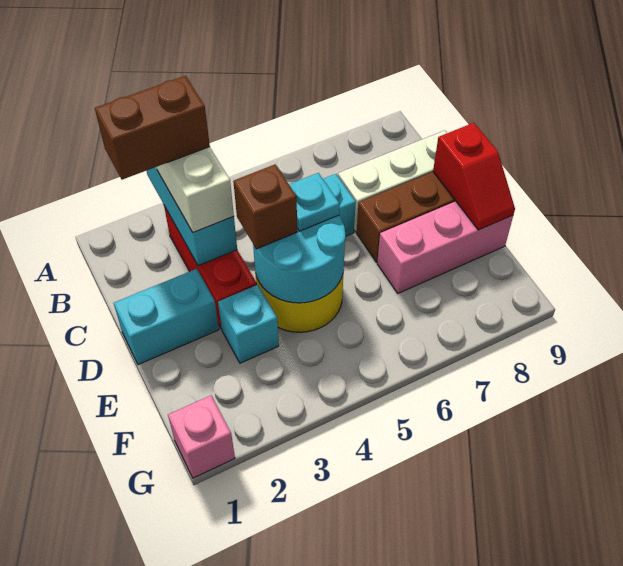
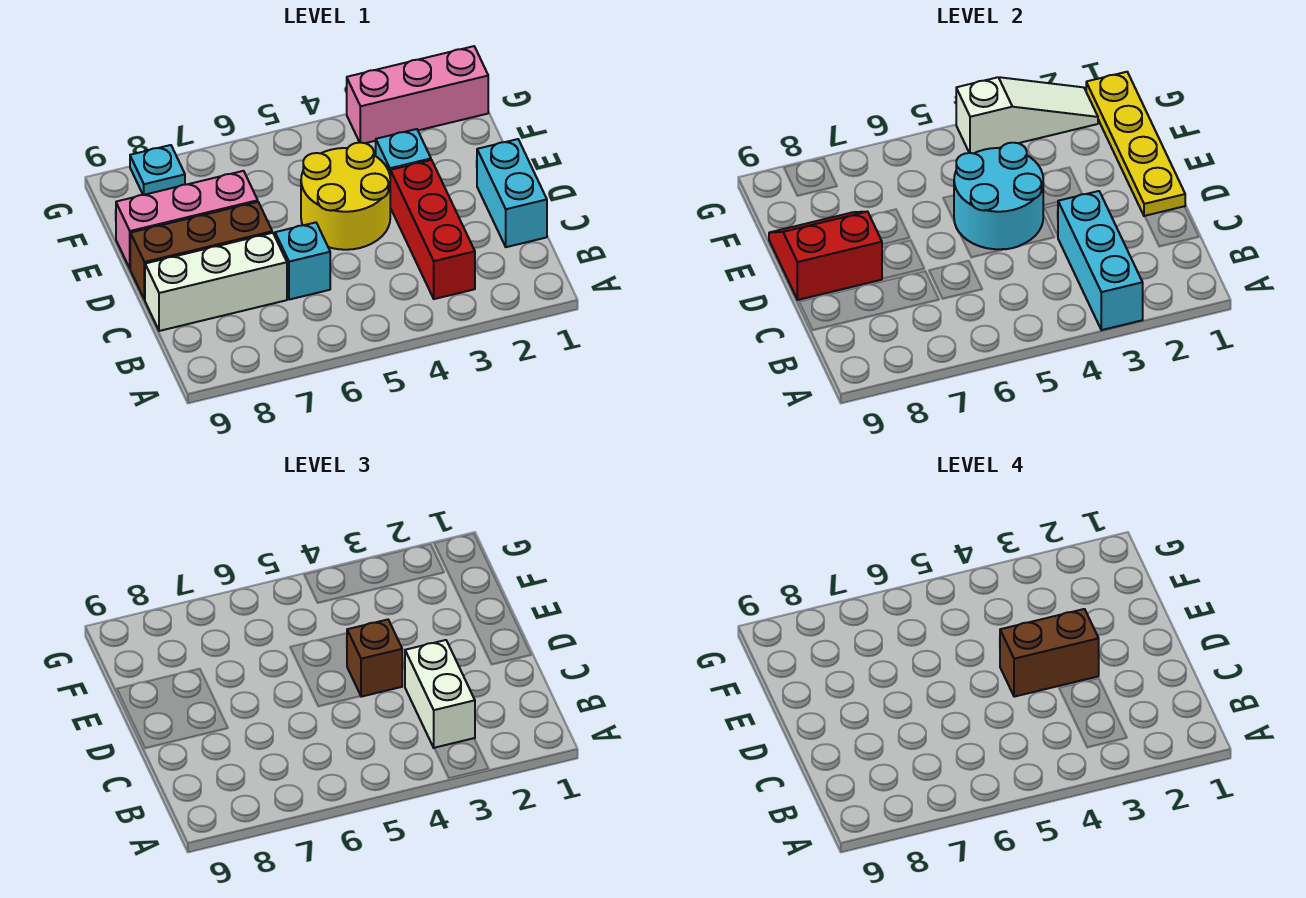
brown 1x2 brick [95,76,210,180] -> brown 1x2 brick moved to [1000,609,1099,697]
cyan 1x2 brick [114,269,219,365] -> cyan 1x2 brick turned to [477,139,547,247]
none -> yellow 1x4 plate [1086,72,1185,216]
cyan 1x1 plate [289,173,340,231] -> cyan 1x1 plate moved to [130,145,185,195]
red 1x2 slope [433,123,515,230] -> red 2x2 slope [769,212,882,300]
pink 1x1 brick [168,395,235,478] -> pink 1x3 brick [347,46,488,143]
none -> white 1x3 slope [956,77,1098,153]

